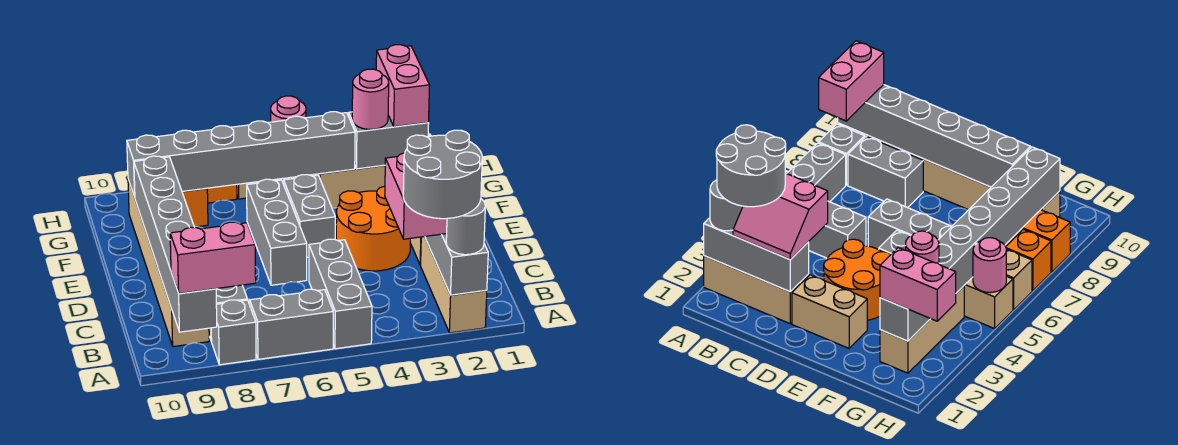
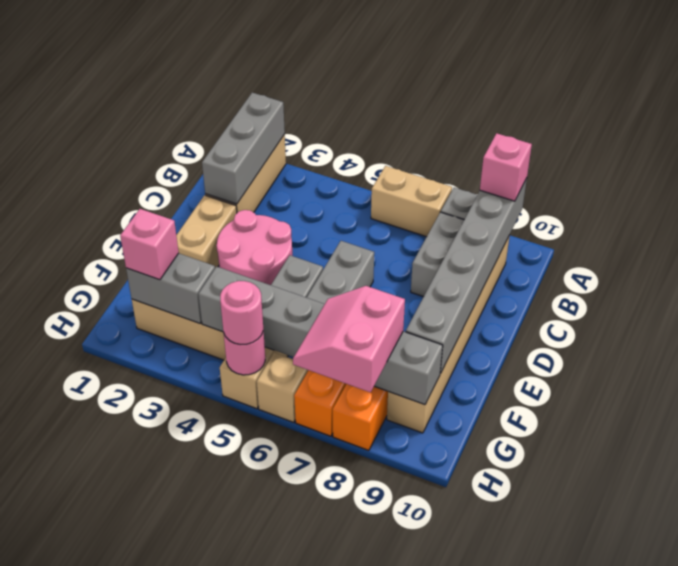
grey 1x1 round brick [446,199,485,255] -> none
grey 2x2 round brick [403,130,482,219] -> none
grey 1x3 brick [309,239,372,349] -> none
grey 1x2 brick [250,289,333,359] -> tan 1x2 brick [371,166,452,237]
pink 1x2 brick [170,222,256,294] -> pink 1x1 brick [480,133,532,201]
pink 2x2 slope [385,153,447,239] -> pink 2x2 slope moved to [293,286,405,392]
orange 2x2 round brick [336,186,411,271] -> pink 2x2 round brick [217,210,292,285]
pink 1x2 brick [376,45,430,127] -> pink 1x1 brick [120,209,179,280]
pink 1x1 round brick [352,69,389,129] -> pink 1x1 round brick moved to [220,281,263,345]

